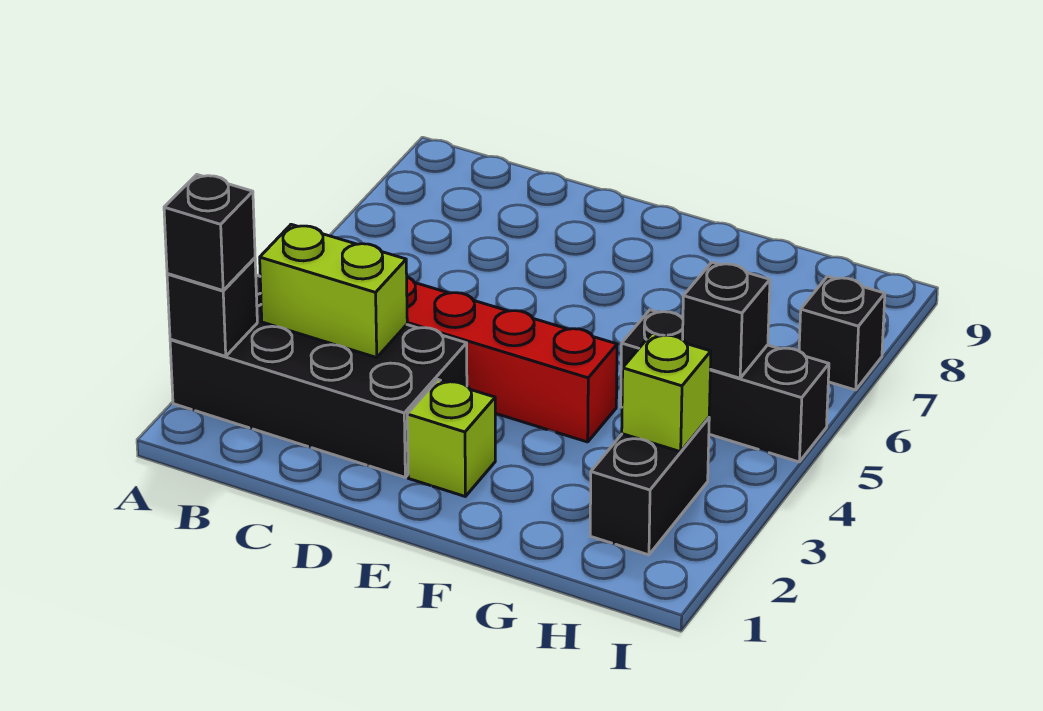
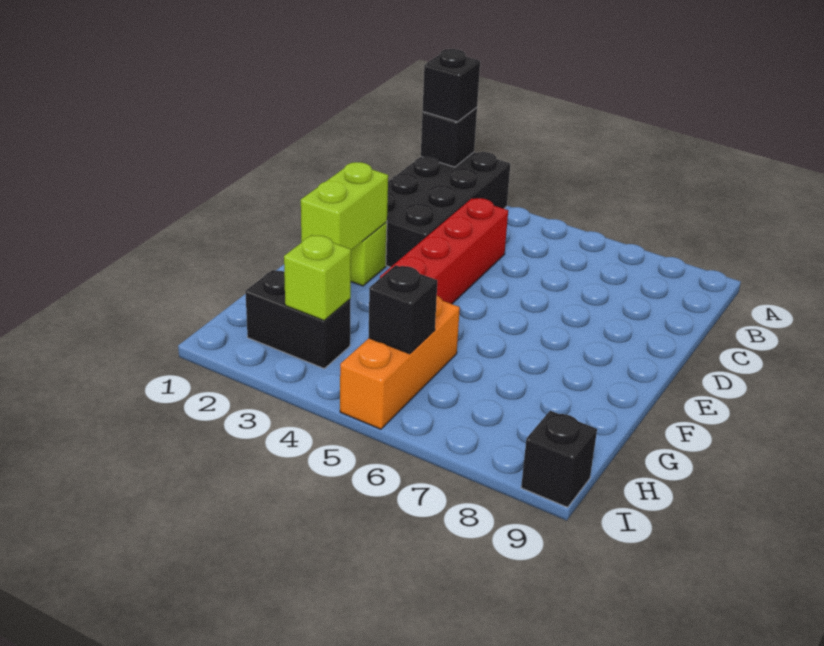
lime 1x2 brick [260,224,407,357] -> lime 1x2 brick moved to [301,162,388,250]
black 1x3 brick [621,310,829,462] -> orange 1x3 brick [340,296,460,429]
black 1x1 brick [799,276,885,390] -> black 1x1 brick moved to [521,411,597,507]

